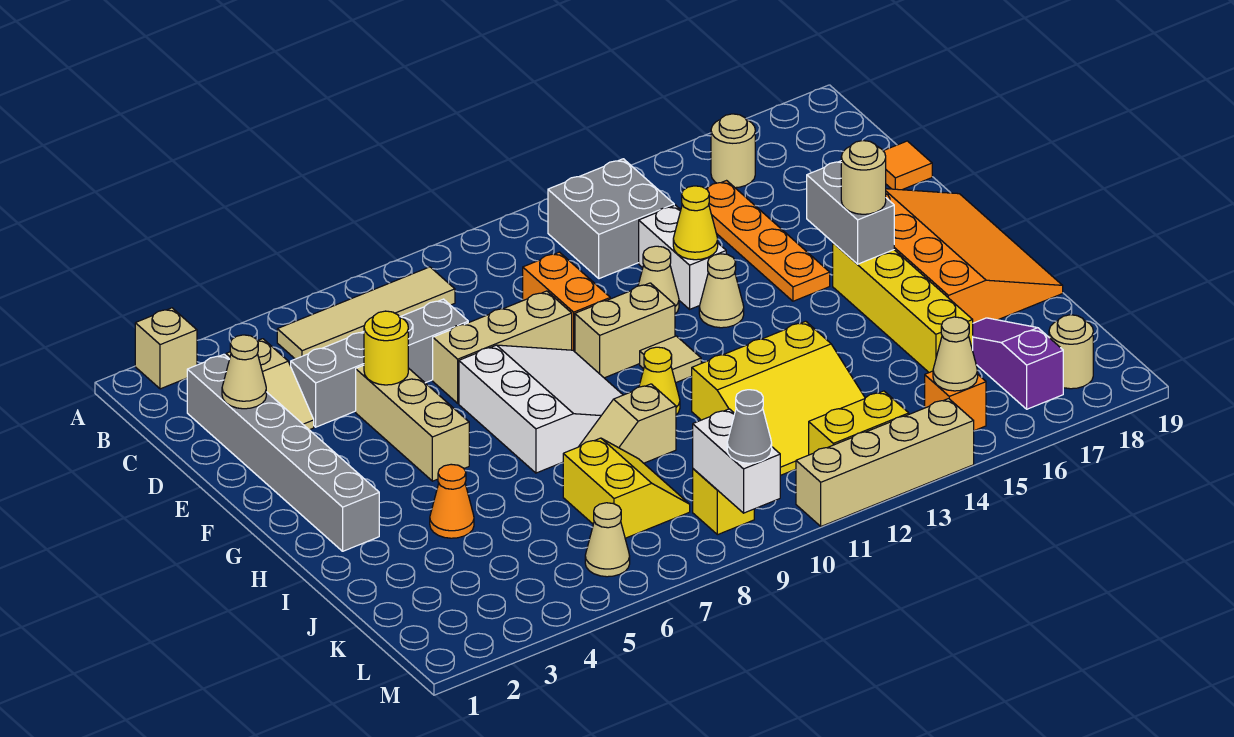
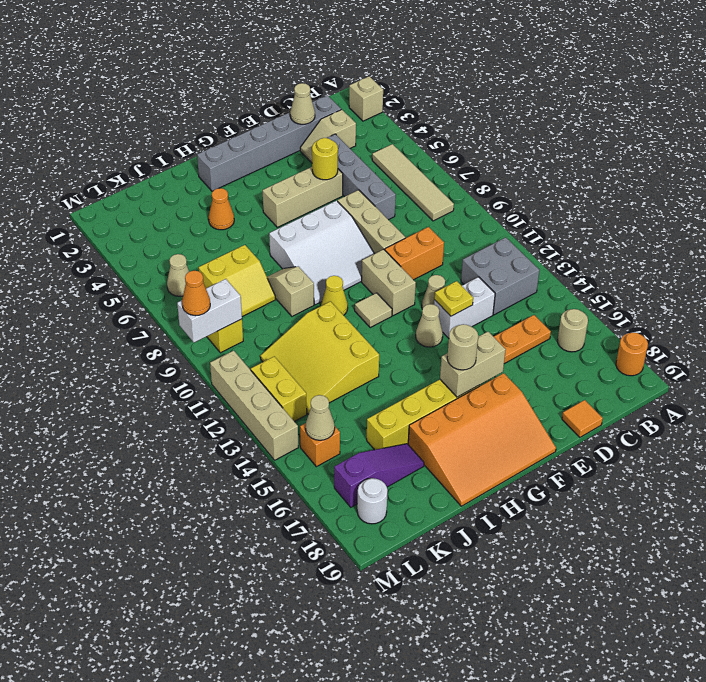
none -> orange 1x1 round brick [616,333,648,376]
yellow 1x1 cone [673,186,718,260] -> yellow 1x1 plate [435,281,473,316]
grey 1x2 brick [807,161,894,264] -> tan 1x2 brick [440,332,506,397]
tan 1x1 round brick [1049,315,1093,389] -> white 1x1 round brick [357,478,387,524]
grey 1x1 cone [727,390,772,463] -> orange 1x1 cone [182,271,210,316]

